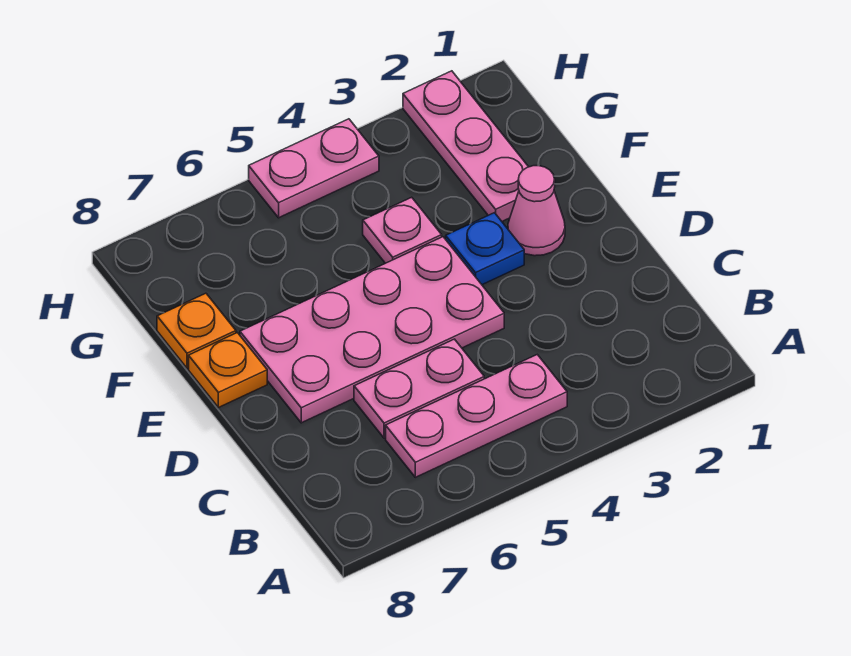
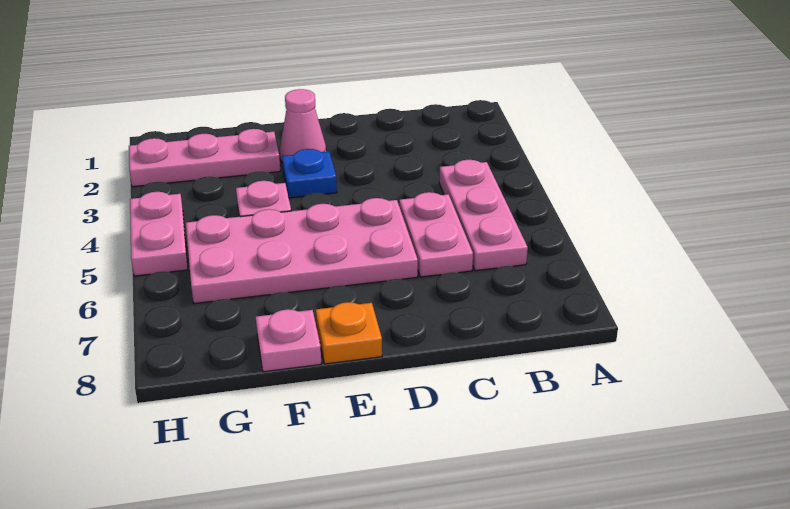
pink 2x4 plate [240,237,504,423] -> pink 2x4 plate turned to [186,198,418,303]
orange 1x1 plate [157,293,236,368] -> pink 1x1 plate [256,309,321,372]

